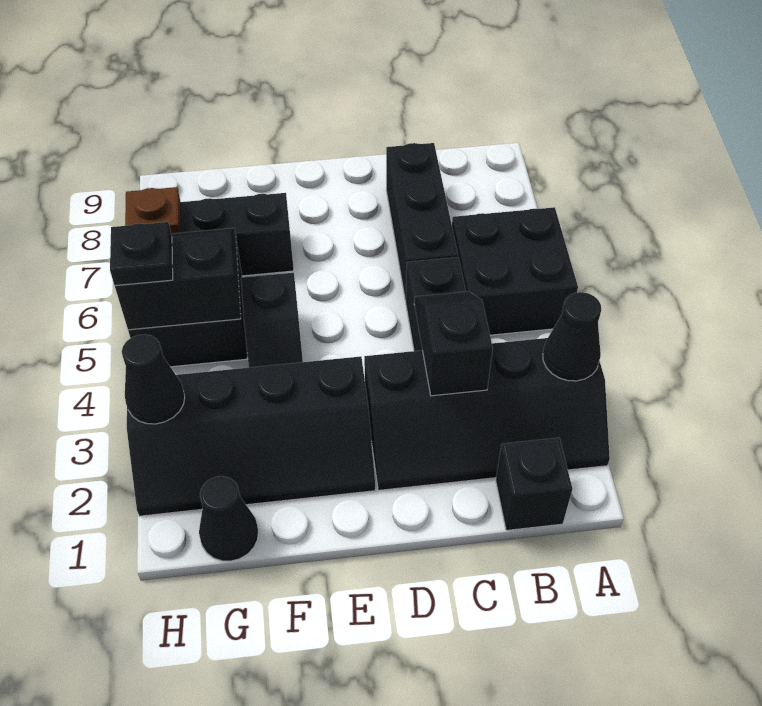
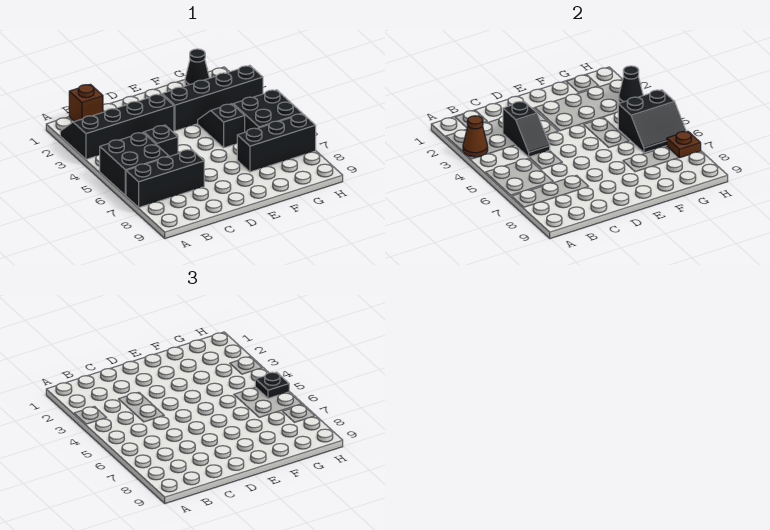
black 1x1 cone [543,292,601,381] -> brown 1x1 cone [463,116,488,157]
black 1x1 brick [496,438,572,530] -> brown 1x1 brick [69,84,103,122]
black 1x3 brick [386,143,458,301] -> black 1x3 brick turned to [126,149,204,207]

